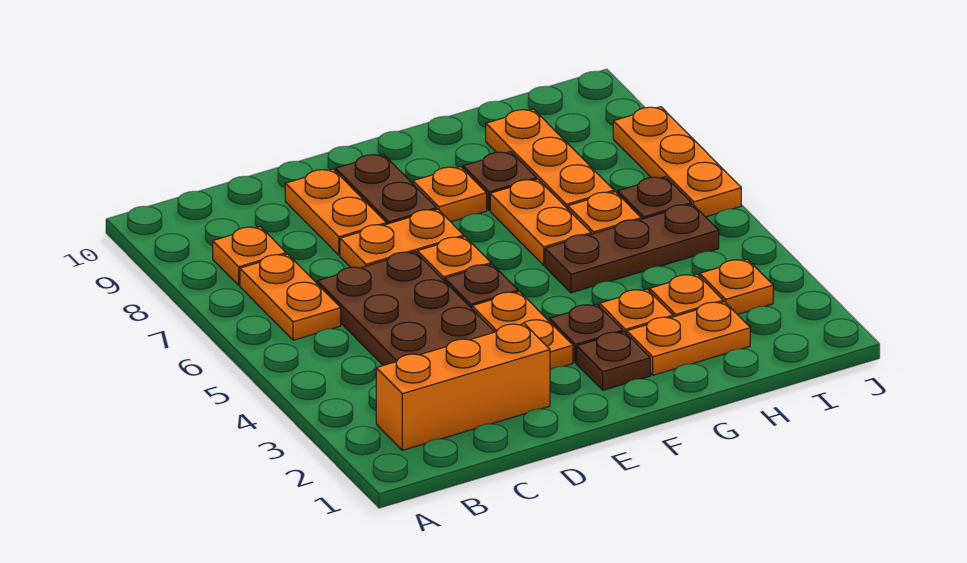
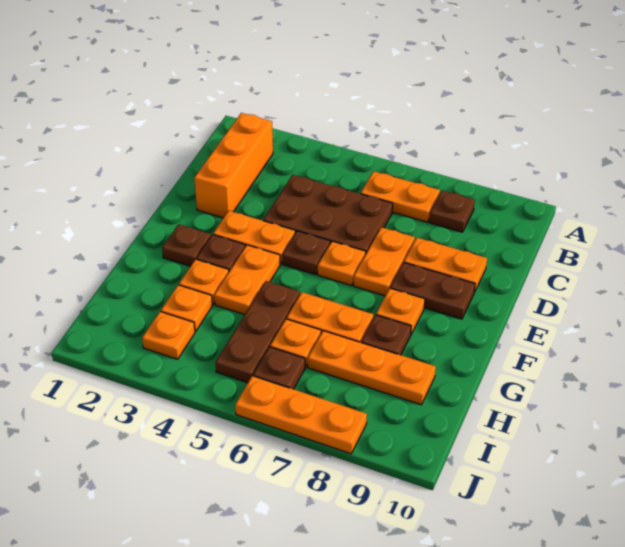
orange 1x1 plate [213,227,286,285] -> brown 1x1 plate [429,191,475,232]
orange 1x2 plate [627,302,750,375] -> orange 1x2 plate moved to [214,245,280,315]

